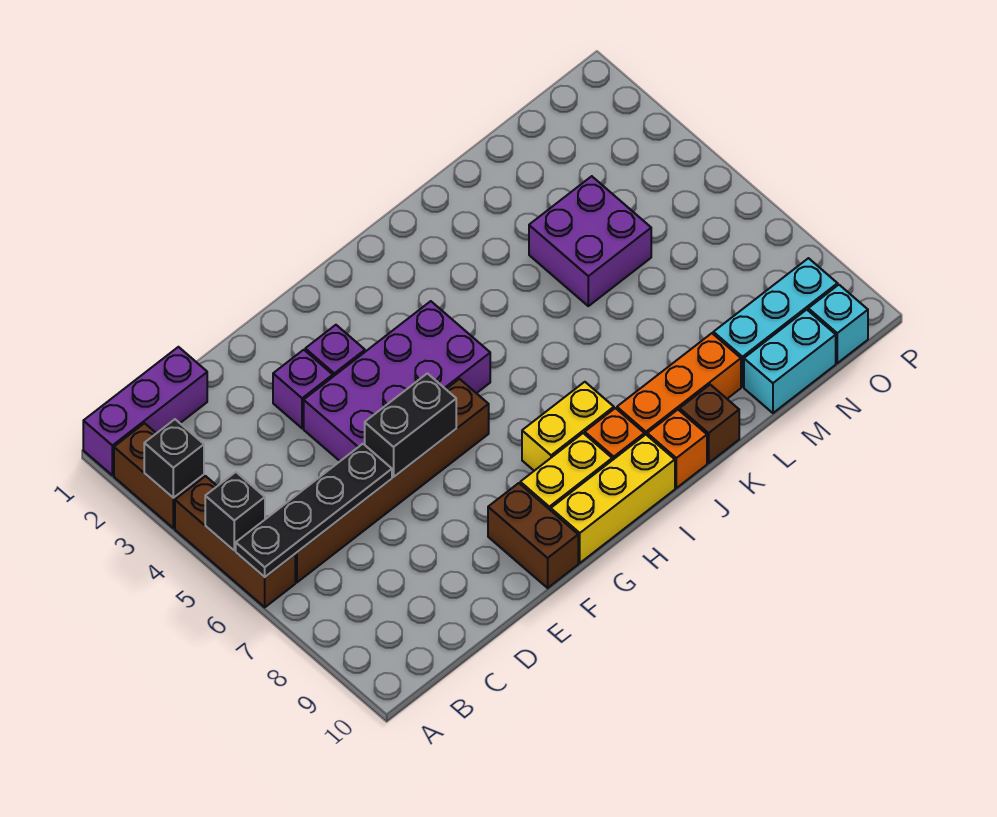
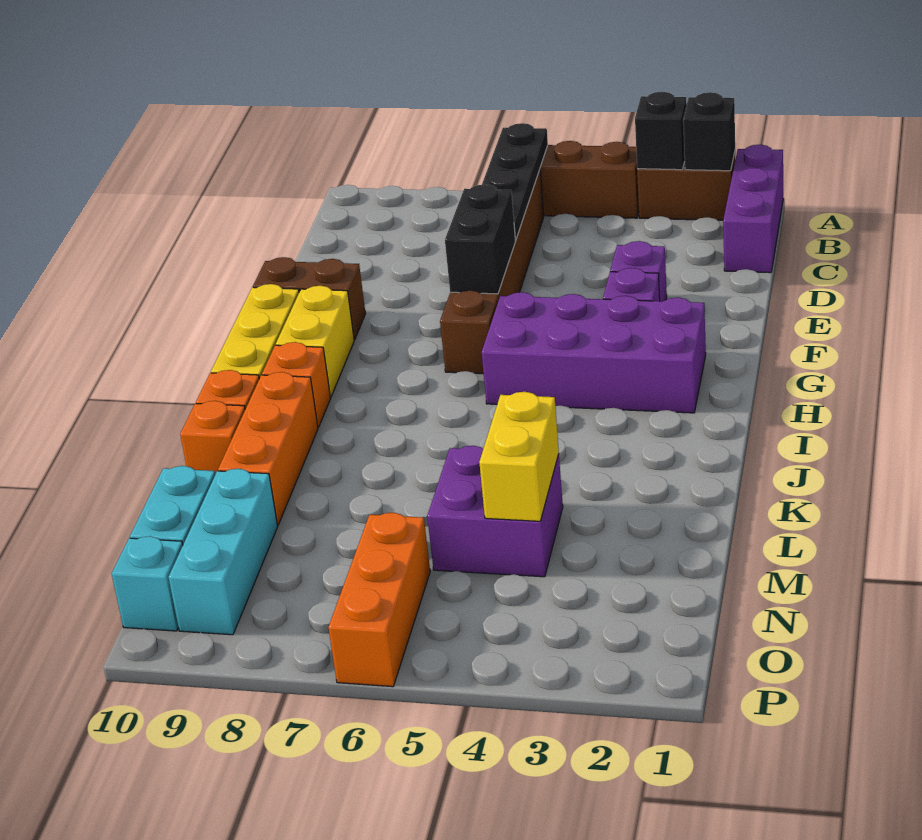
black 1x1 brick [205,472,265,550] -> black 1x1 brick moved to [683,92,735,171]
purple 2x4 brick [304,301,490,461] -> purple 2x4 brick turned to [482,292,706,413]
yellow 1x2 brick [522,382,614,471] -> yellow 1x2 brick moved to [479,392,559,521]
brown 1x1 brick [680,385,739,463] -> orange 1x1 brick [180,401,245,474]
none -> orange 1x3 brick [328,513,430,687]

